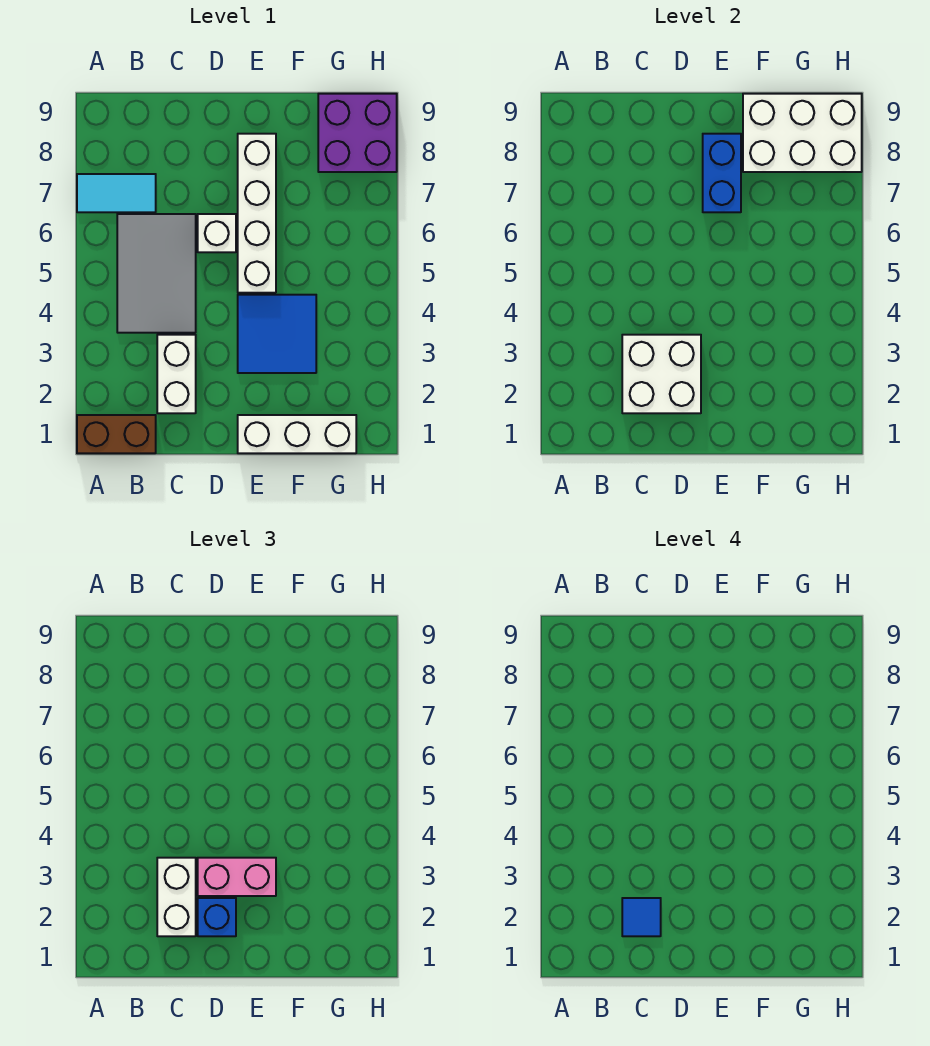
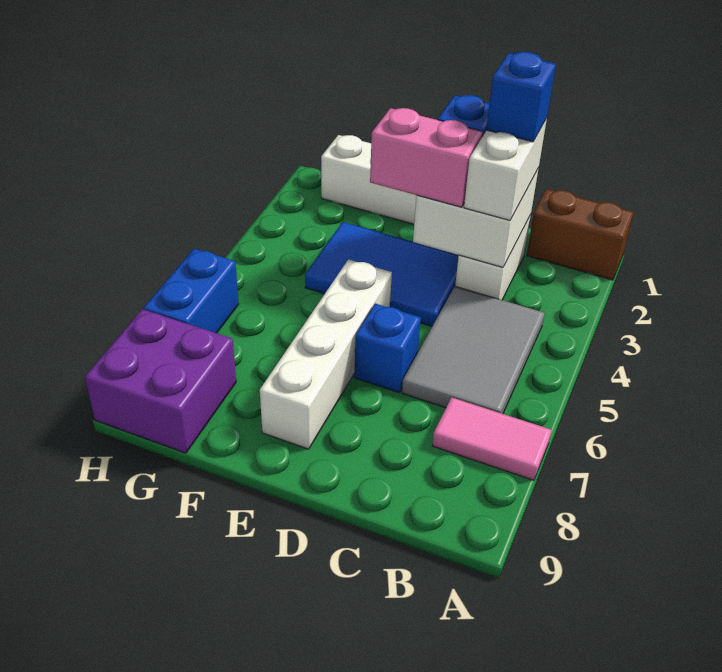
cyan 1x2 tile [77,174,156,212] -> pink 1x2 tile [432,397,551,480]
blue 1x1 tile [622,898,661,936] -> blue 1x1 brick [486,52,556,142]
white 1x1 brick [198,214,236,252] -> blue 1x1 brick [354,304,421,393]
blue 2x2 tile [238,295,316,373] -> blue 2x3 tile [305,222,459,326]
blue 1x2 brick [703,134,741,212] -> blue 1x2 brick moved to [144,249,239,333]
white 2x3 brick [743,94,862,172] -> none

